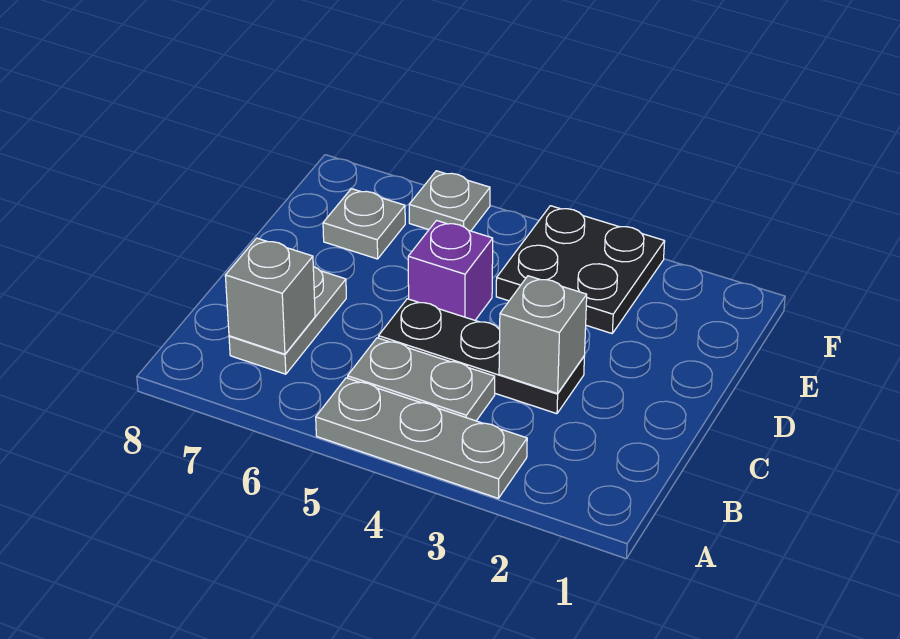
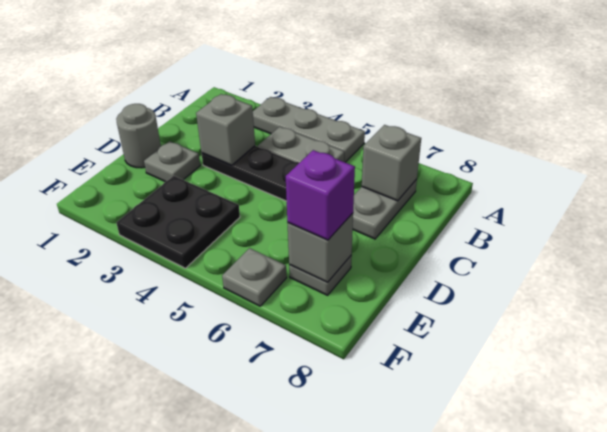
none -> grey 1x1 round brick [116,104,161,168]
none -> grey 1x1 plate [144,141,200,182]
purple 1x1 brick [408,221,493,320] -> purple 1x1 brick moved to [286,150,355,240]
none -> grey 1x1 brick [288,213,353,282]

